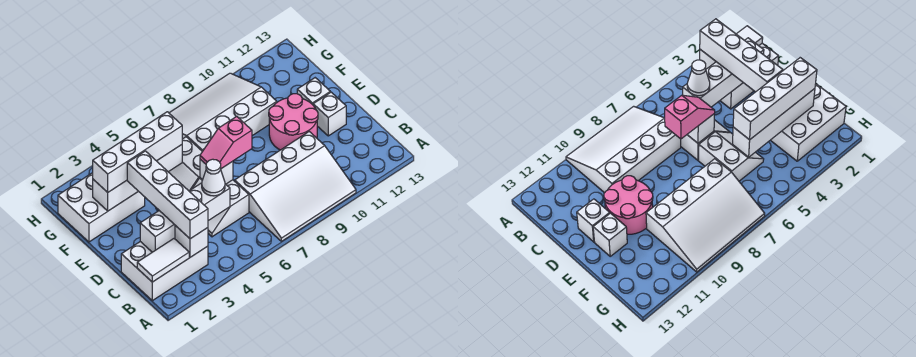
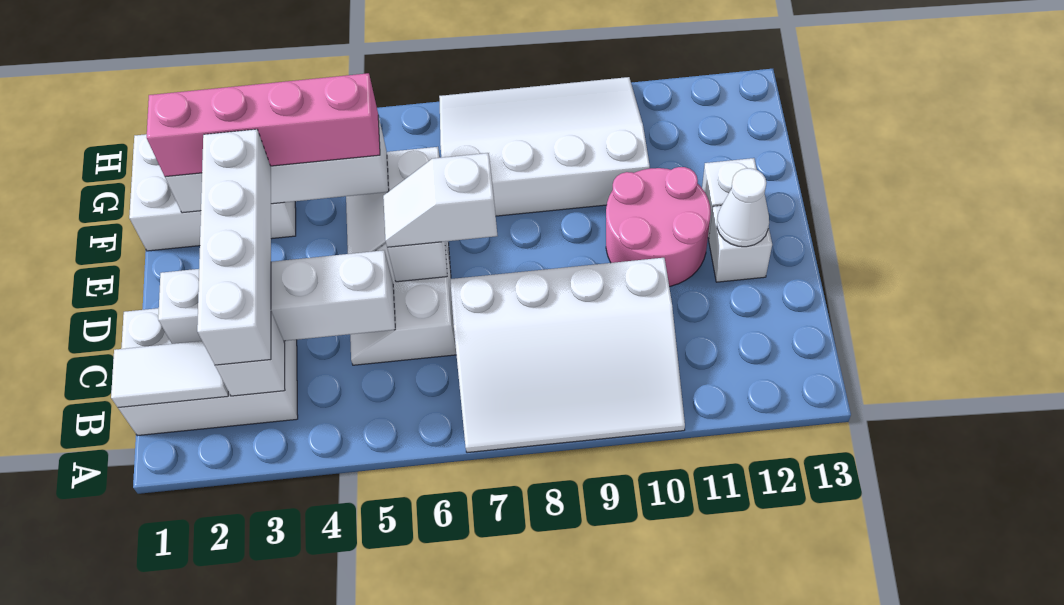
white 1x1 cone [202,159,225,196] -> white 1x1 cone moved to [717,168,769,247]
pink 1x2 slope [200,116,252,169] -> white 1x2 slope [383,153,497,248]
white 1x4 brick [93,112,182,192] -> pink 1x4 brick [147,73,380,177]

